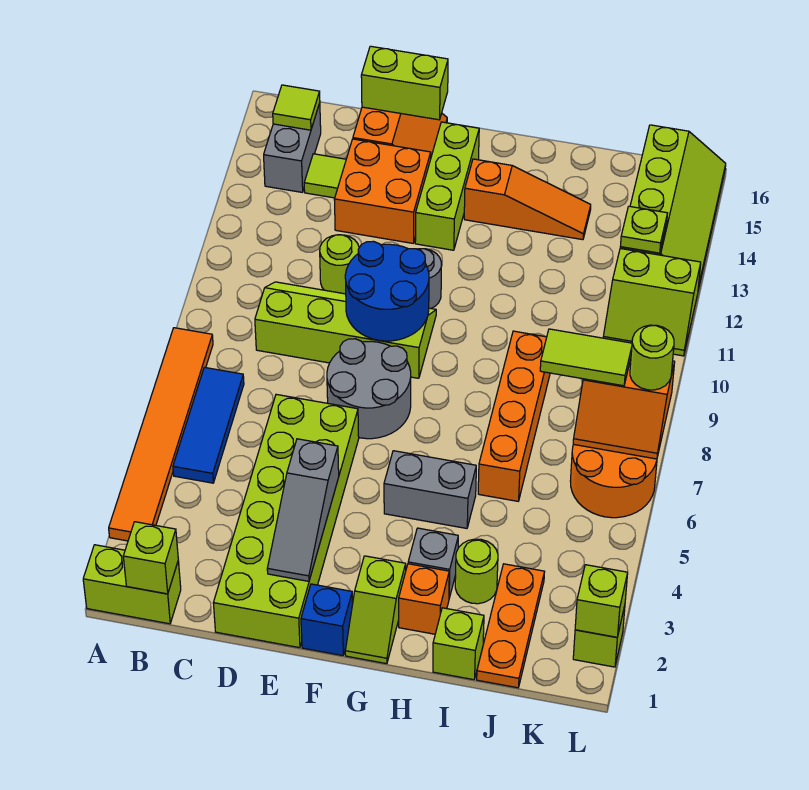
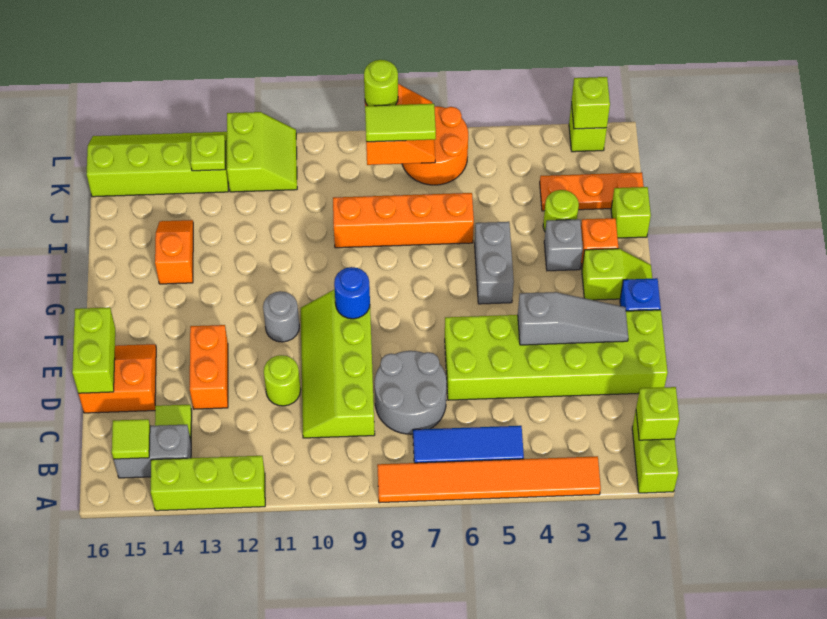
orange 2x2 brick [334,139,431,243] -> orange 1x2 brick [190,325,228,409]
grey 2x2 round brick [327,339,411,439] -> grey 2x2 round brick moved to [375,351,447,434]
blue 2x2 round brick [345,241,429,341] -> blue 1x1 round brick [334,267,370,319]
lime 1x3 brick [415,122,479,250] -> lime 1x3 brick moved to [151,456,265,511]
orange 1x3 slope [464,159,591,240] -> orange 1x2 slope [155,220,193,284]
lime 1x2 tile [540,329,632,386] -> lime 1x2 tile turned to [365,104,436,142]

